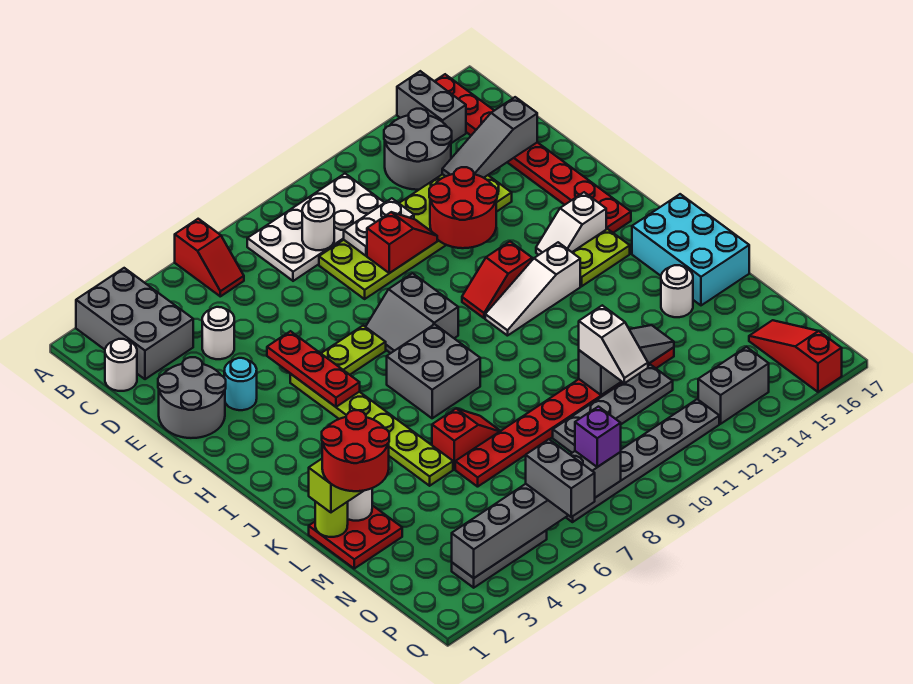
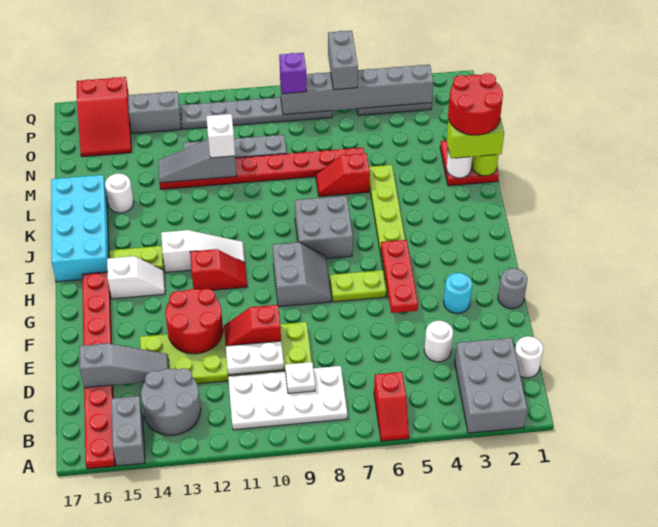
red 1x2 slope [175,219,244,296] -> red 1x2 slope turned to [374,372,409,441]
white 1x1 round brick [302,198,334,250] -> white 1x1 plate [285,362,315,394]
grey 2x2 round brick [158,357,226,438] -> grey 1x1 round brick [498,268,527,309]
cyan 2x3 brick [632,194,749,305] -> cyan 2x4 brick [51,175,109,282]
red 1x3 slope [749,320,842,392] -> red 2x3 slope [77,77,131,157]

